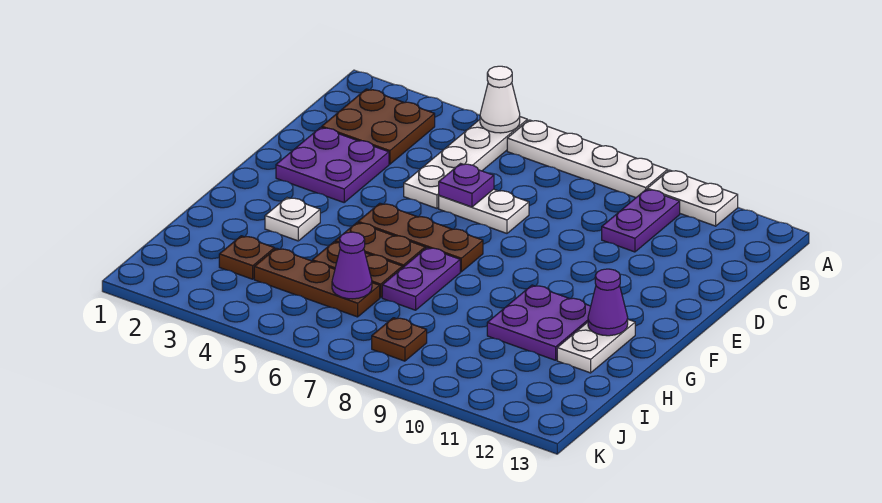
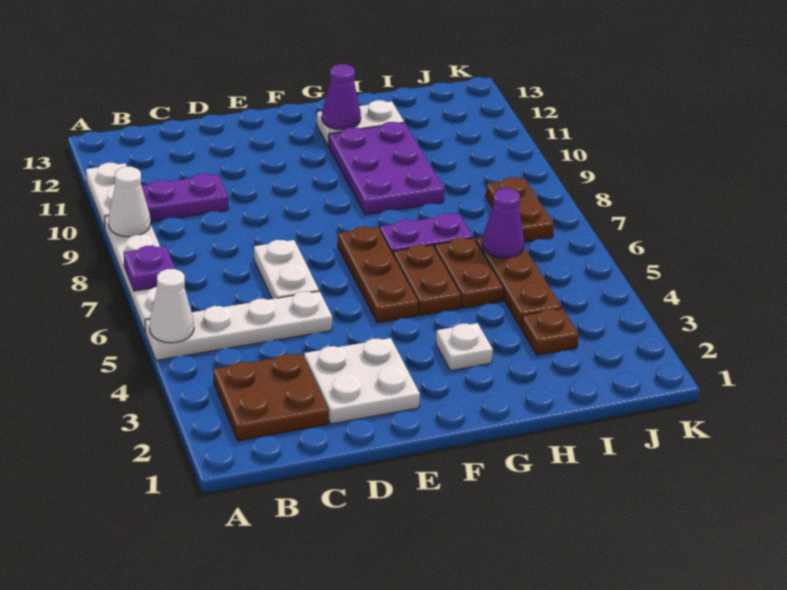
none -> white 1x1 cone [108,167,150,237]
purple 2x2 plate [276,127,389,202] -> white 2x2 plate [304,338,420,424]
purple 1x1 plate [439,164,494,207] -> purple 1x1 plate moved to [124,246,175,291]
purple 2x2 plate [487,285,591,360] -> purple 2x3 plate [328,122,444,214]
brown 1x1 plate [372,318,427,361] -> brown 1x2 plate [486,177,554,242]

